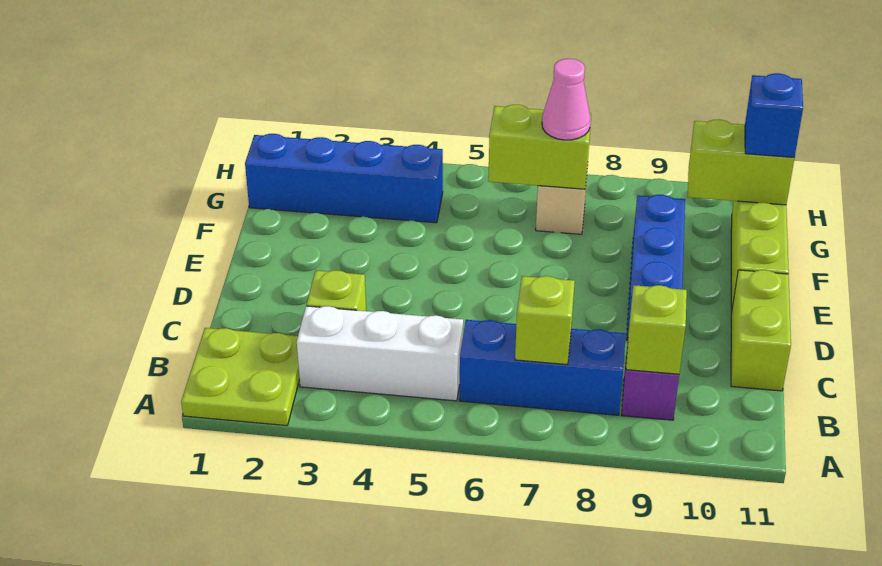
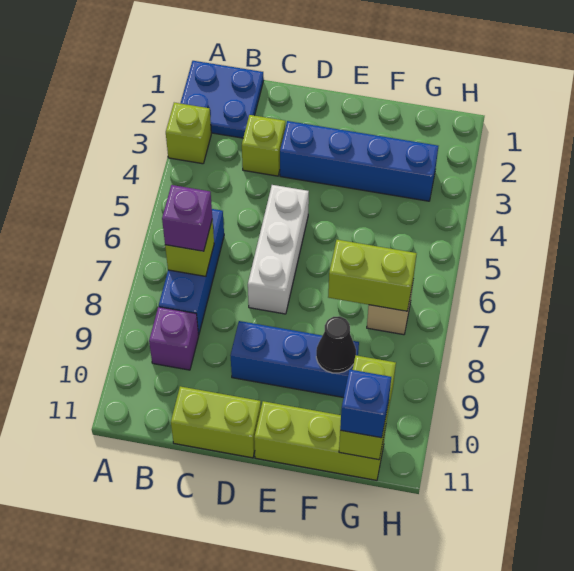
lime 2x2 plate [181,328,300,426] -> blue 2x2 plate [180,61,264,138]
white 1x3 brick [297,306,463,401] -> white 1x3 brick moved to [248,185,309,314]
none -> purple 1x1 brick [162,185,212,251]
lime 1x1 brick [626,285,687,374] -> lime 1x1 brick moved to [166,103,211,164]
none -> black 1x1 cone [316,316,356,373]
blue 1x4 brick [245,134,443,223] -> blue 1x4 brick turned to [280,121,438,201]
lime 1x2 brick [488,105,591,189] -> lime 1x2 brick turned to [328,240,417,311]
pink 1x1 cone [542,59,591,140] -> none

